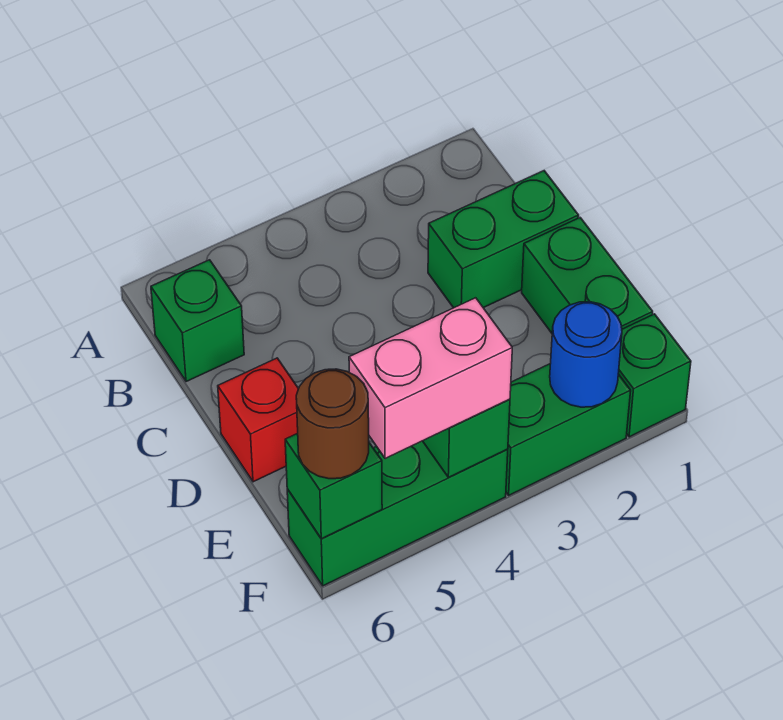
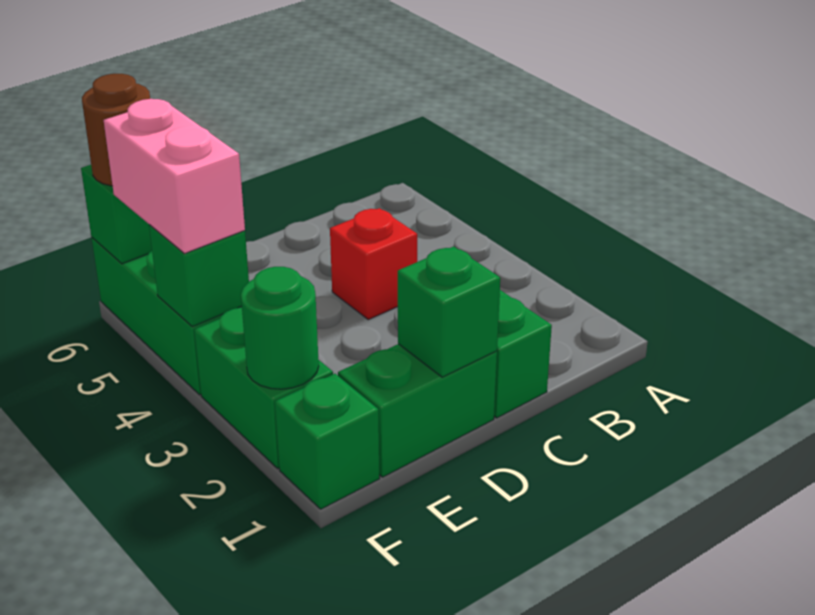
green 1x1 brick [151,260,244,382] -> green 1x1 brick moved to [398,246,500,377]
red 1x1 brick [218,358,299,482] -> red 1x1 brick moved to [330,208,417,320]
blue 1x1 round brick [550,302,622,407] -> green 1x1 round brick [241,267,319,389]

